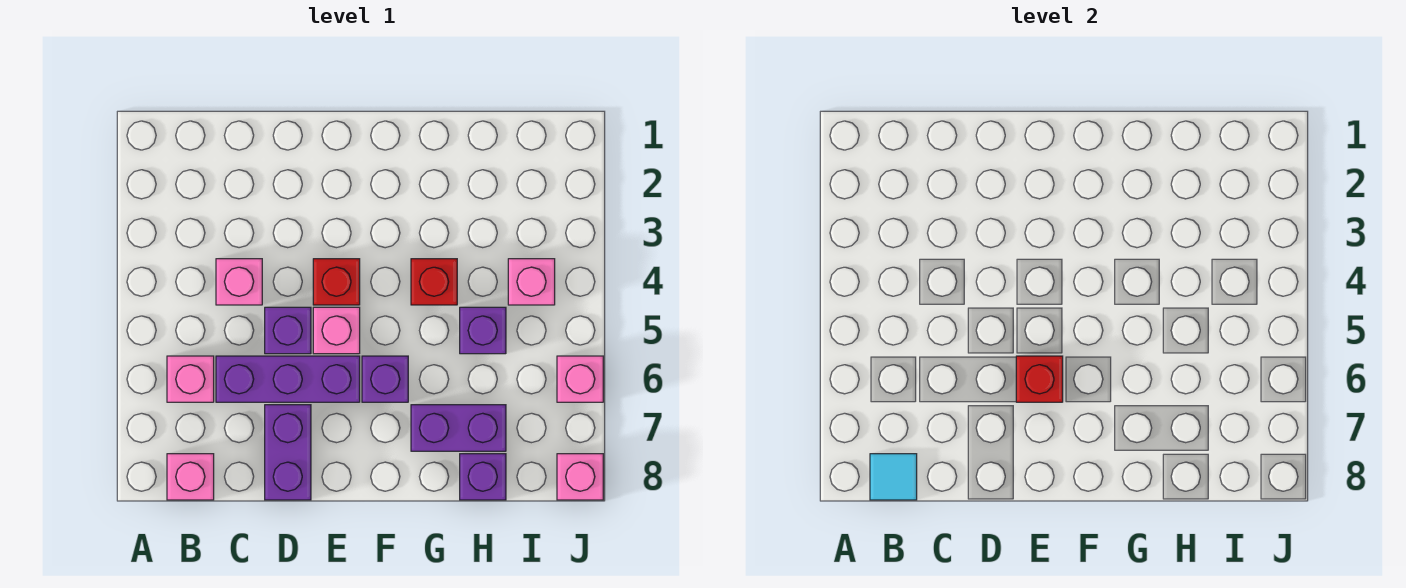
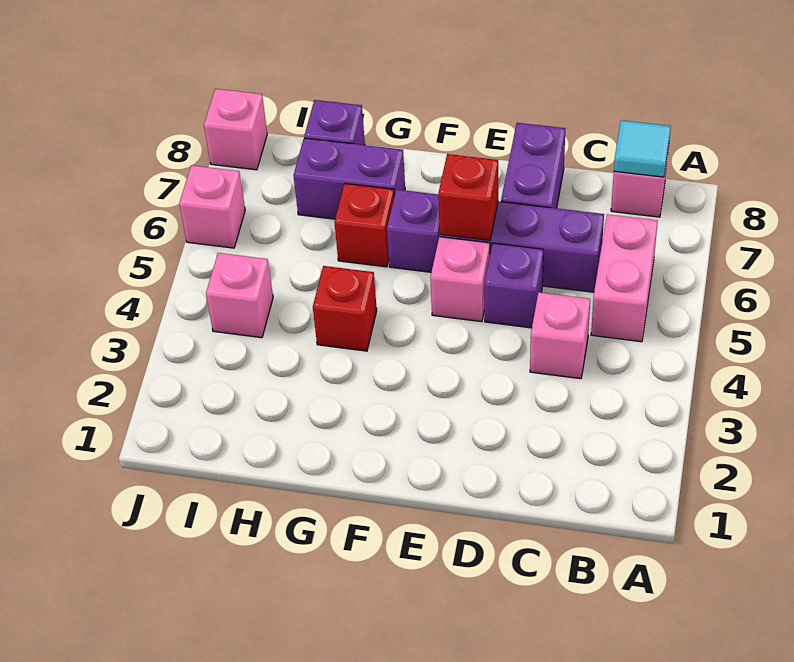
pink 1x1 brick [167,356,214,402] -> pink 1x2 brick [591,214,658,342]
red 1x1 brick [313,259,360,305] -> red 1x1 brick moved to [334,184,394,267]
purple 1x1 brick [460,307,506,354] -> none

